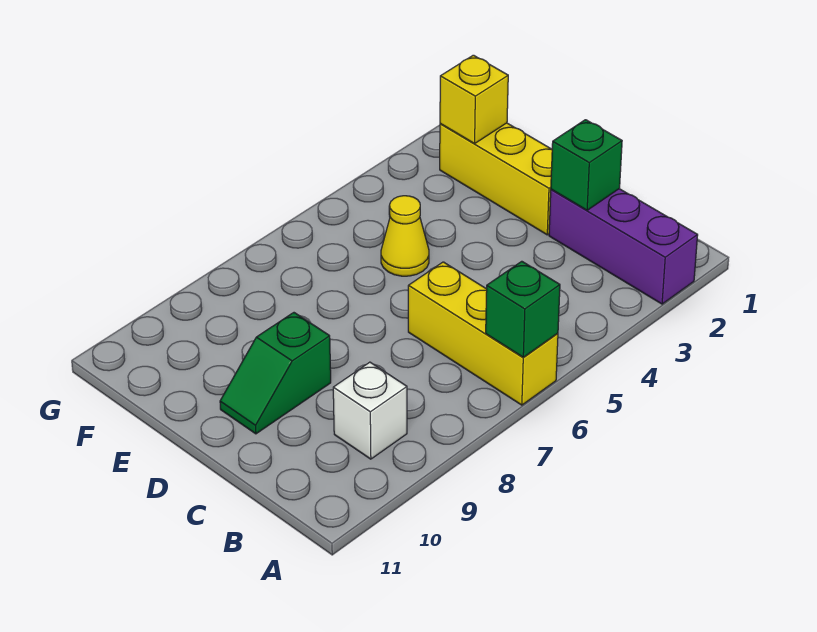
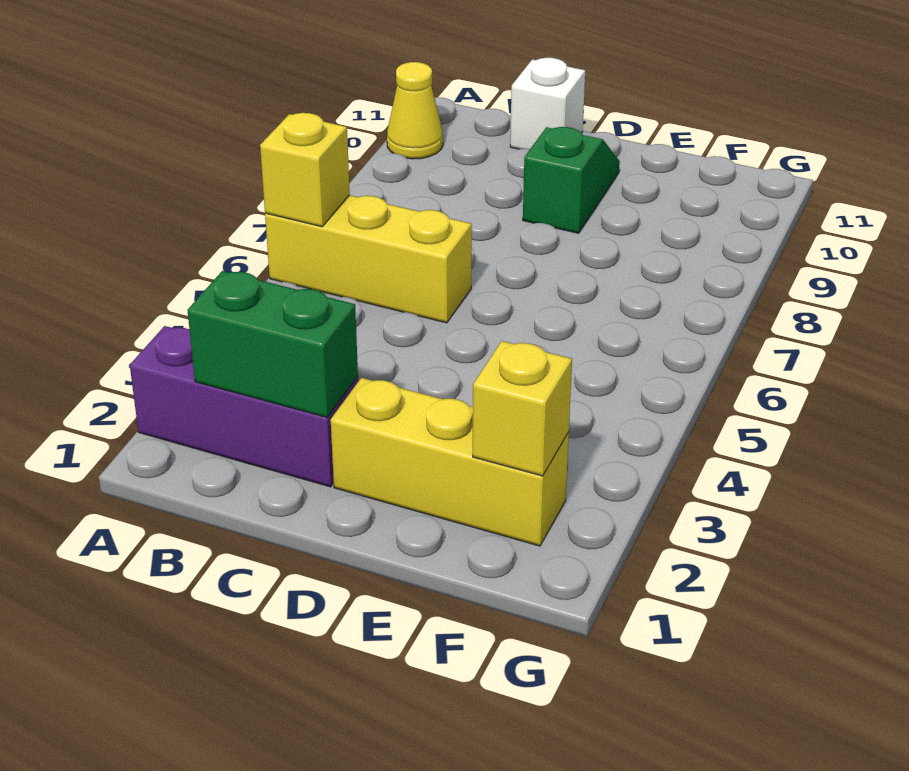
green 1x1 brick [486,261,560,357] -> yellow 1x1 brick [260,113,350,227]
white 1x1 brick [333,362,407,459] -> white 1x1 brick moved to [510,58,585,149]
green 1x1 brick [551,120,622,210] -> green 1x2 brick [188,271,358,417]
yellow 1x1 cone [381,196,429,276] -> yellow 1x1 cone moved to [387,62,443,159]

